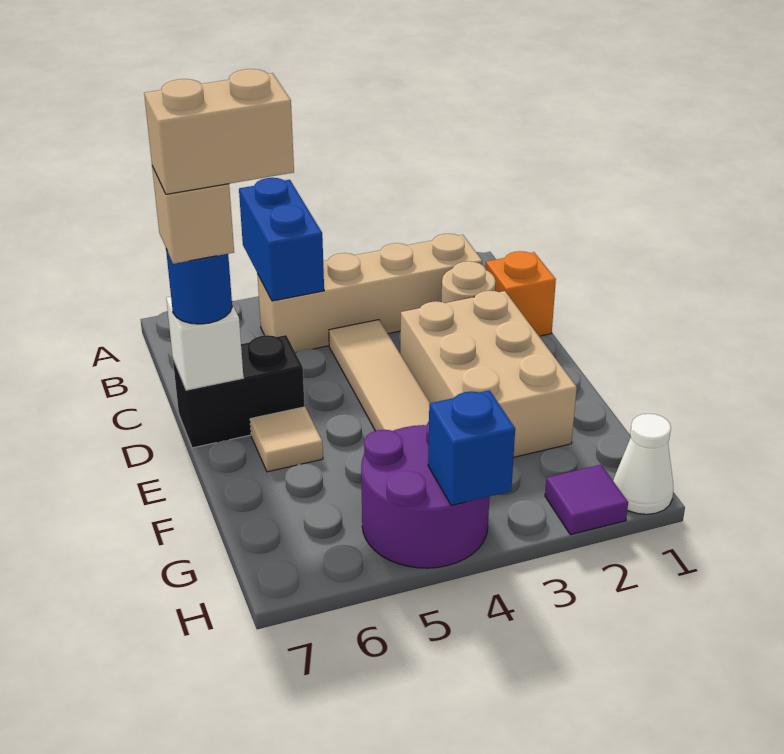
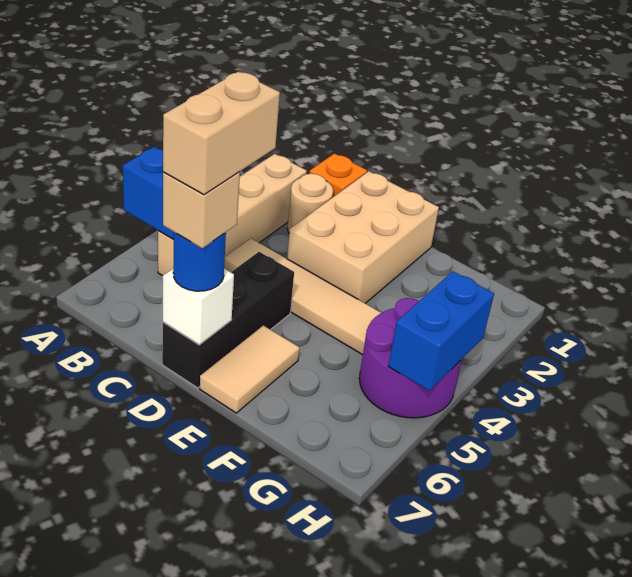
tan 2x3 brick [400,291,577,457] -> tan 2x3 brick turned to [287,171,439,303]
black 1x2 brick [173,335,304,448] -> black 1x3 brick [162,252,294,388]
tan 1x1 tile [250,407,323,472] -> tan 1x2 tile [200,325,299,413]
white 1x1 cone [613,414,673,514] -> none
purple 1x1 tile [545,465,628,535] -> none
blue 1x1 brick [428,390,515,505] -> blue 1x2 brick [388,272,494,391]

